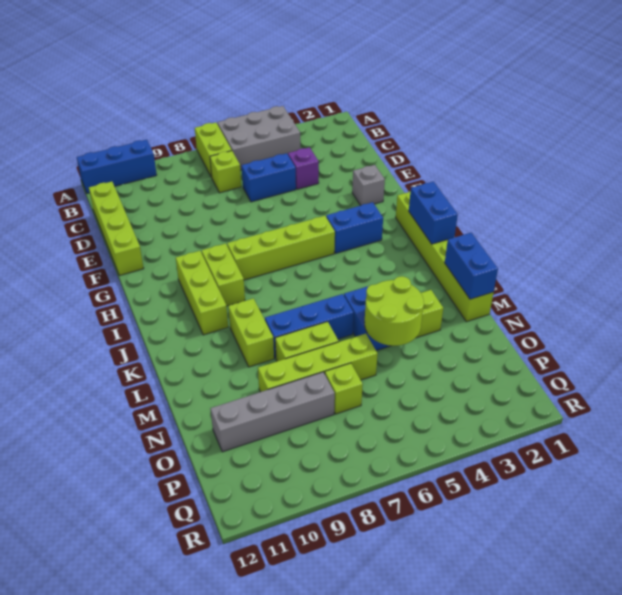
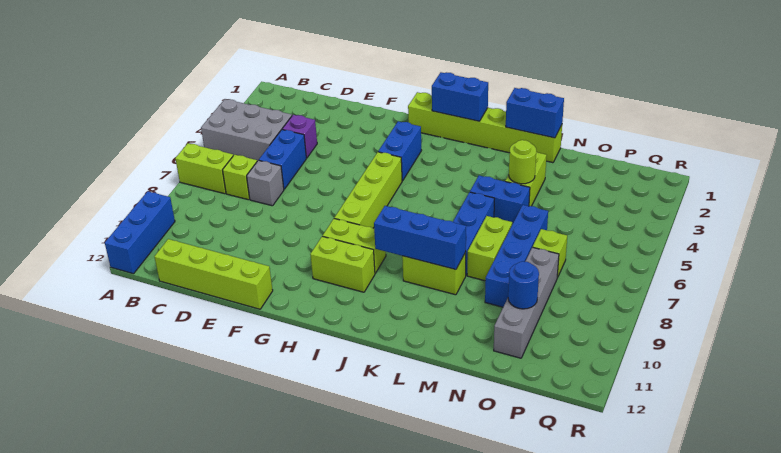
grey 2x3 brick [217,106,300,170] -> grey 2x3 brick turned to [201,99,292,161]
grey 1x1 brick [352,165,385,206] -> grey 1x1 brick moved to [247,160,284,206]
lime 1x3 brick [176,251,228,335] -> lime 1x2 brick [310,236,375,292]
none -> blue 1x3 brick [374,206,466,270]
lime 2x2 round brick [365,276,424,346] -> lime 1x1 round brick [509,140,536,184]
lime 1x4 brick [258,334,378,392] -> blue 1x4 brick [485,205,548,307]
none -> blue 1x1 round brick [508,261,539,309]

